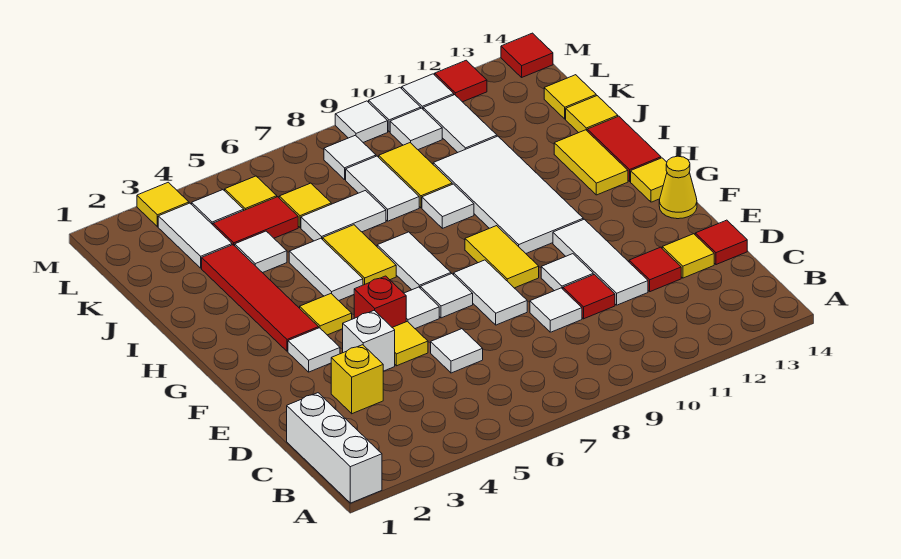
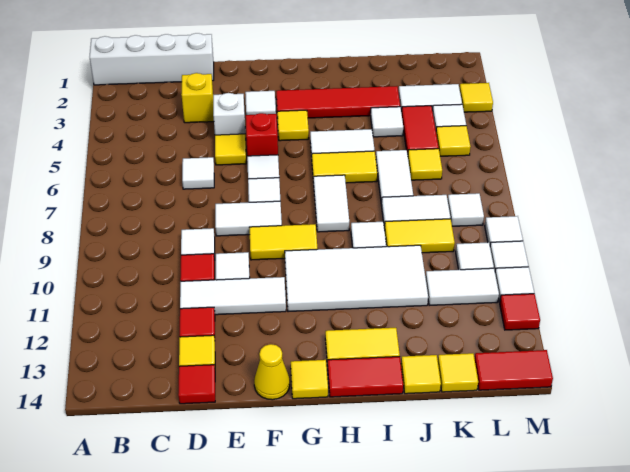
white 1x3 brick [287,393,382,503] -> white 1x4 brick [90,33,214,85]
white 1x2 tile [377,232,451,290] -> white 1x2 tile turned to [314,175,349,232]
red 1x1 tile [501,33,553,77] -> red 1x2 tile [474,350,553,390]

